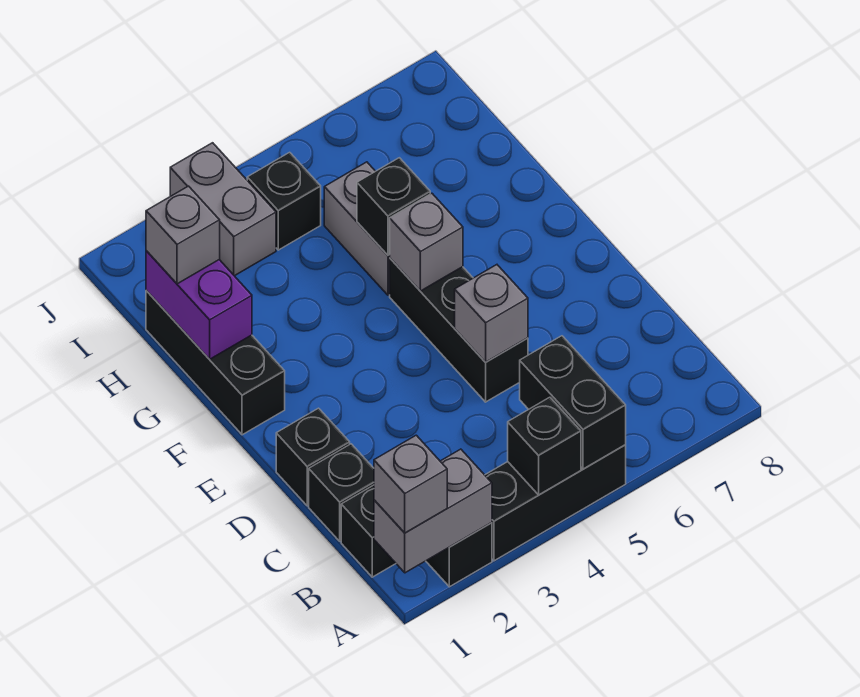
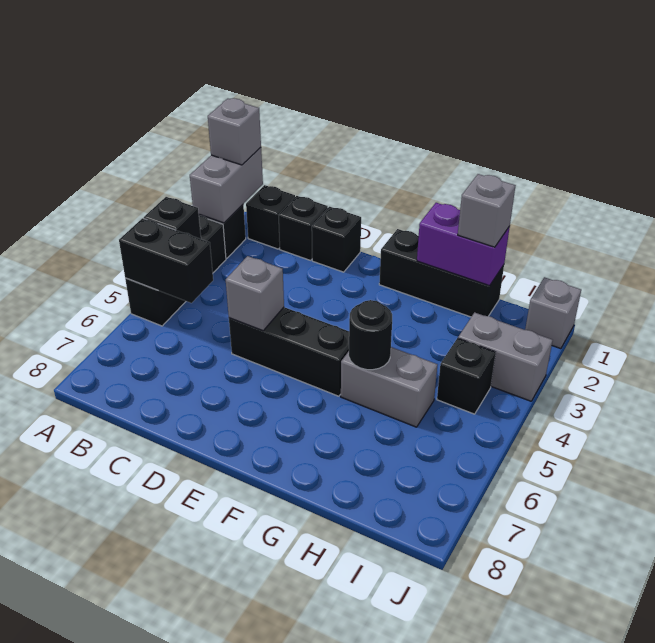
grey 1x1 brick [390,193,463,291] -> grey 1x1 brick moved to [525,277,581,349]
black 1x1 brick [357,158,430,255] -> black 1x1 round brick [349,300,392,370]

